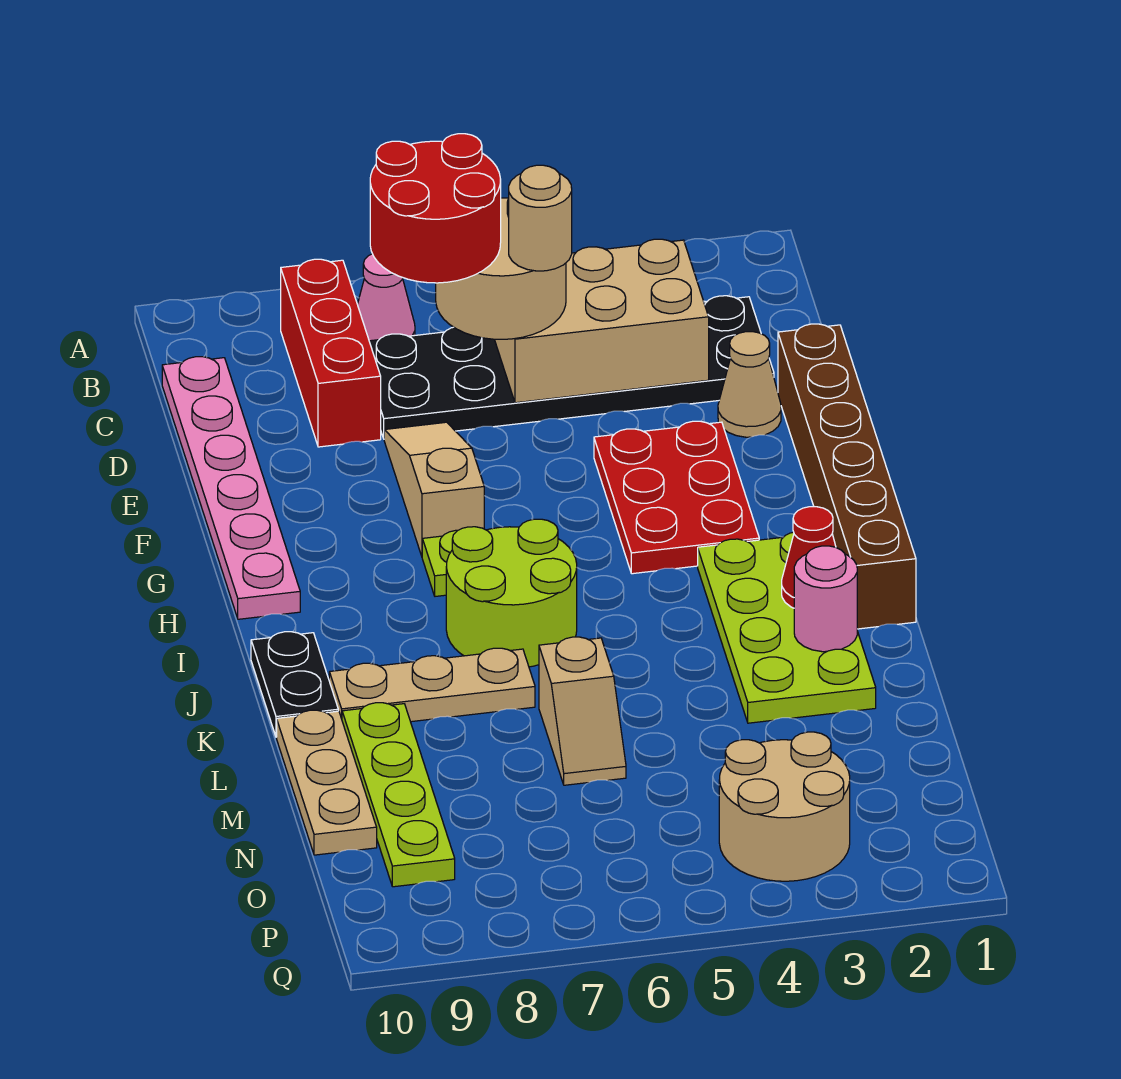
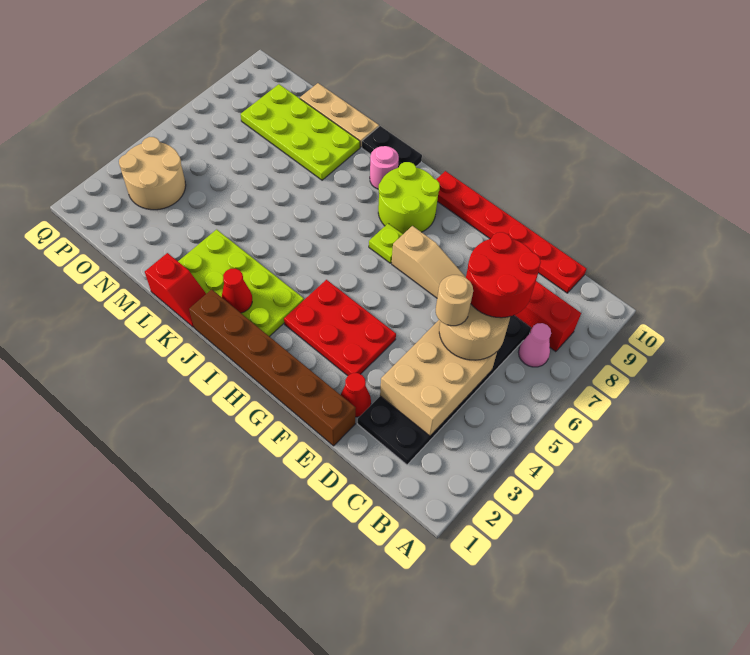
pink 1x6 plate [162,357,300,619] -> red 1x6 plate [436,171,587,293]
tan 1x1 cone [718,332,781,437] -> red 1x1 cone [341,373,371,417]
lime 2x2 round brick [446,519,577,667] -> lime 2x2 round brick moved to [378,162,440,234]
none -> red 1x2 slope [145,253,206,327]
pink 1x1 round brick [794,546,857,652] -> pink 1x1 round brick moved to [370,146,399,189]
tan 1x3 plate [329,648,535,722] -> none
tan 1x2 slope [539,637,626,785] -> none
lime 1x4 plate [342,703,455,887] -> lime 2x4 plate [240,84,360,180]

